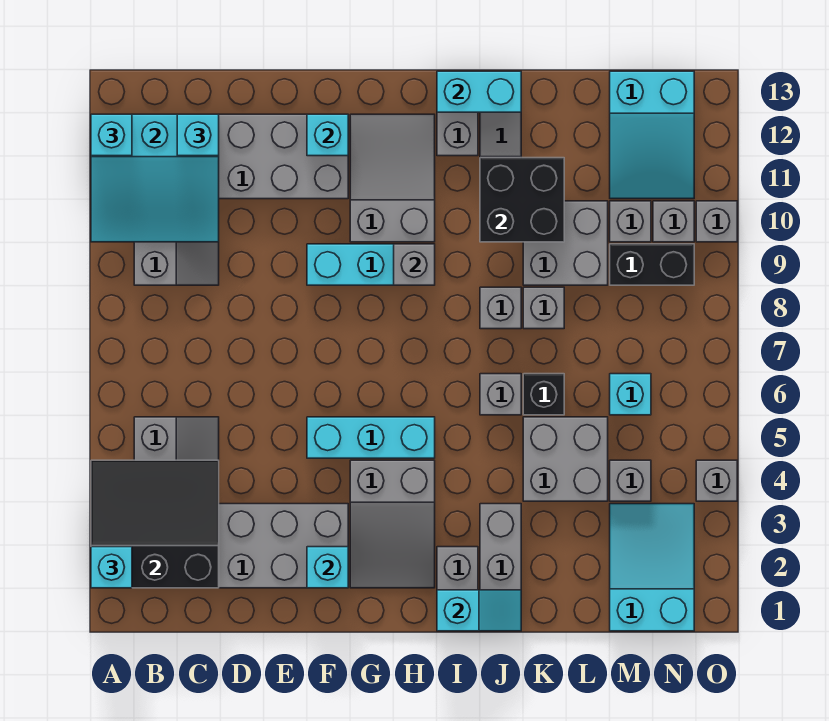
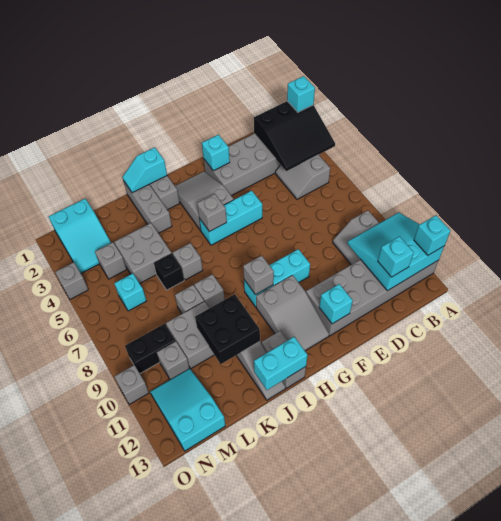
grey 1x1 brick [653,201,694,242] -> grey 1x1 brick moved to [197,194,227,232]

